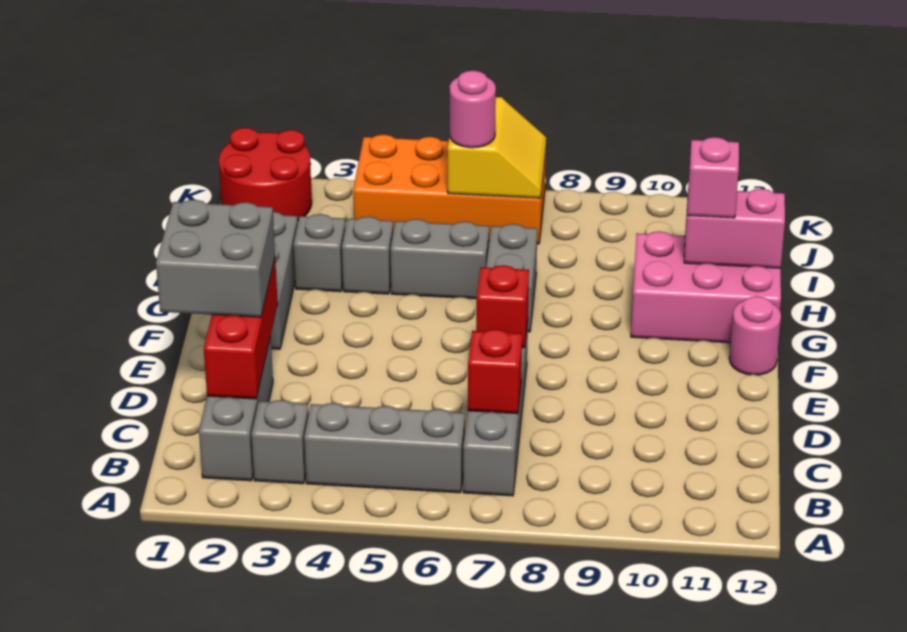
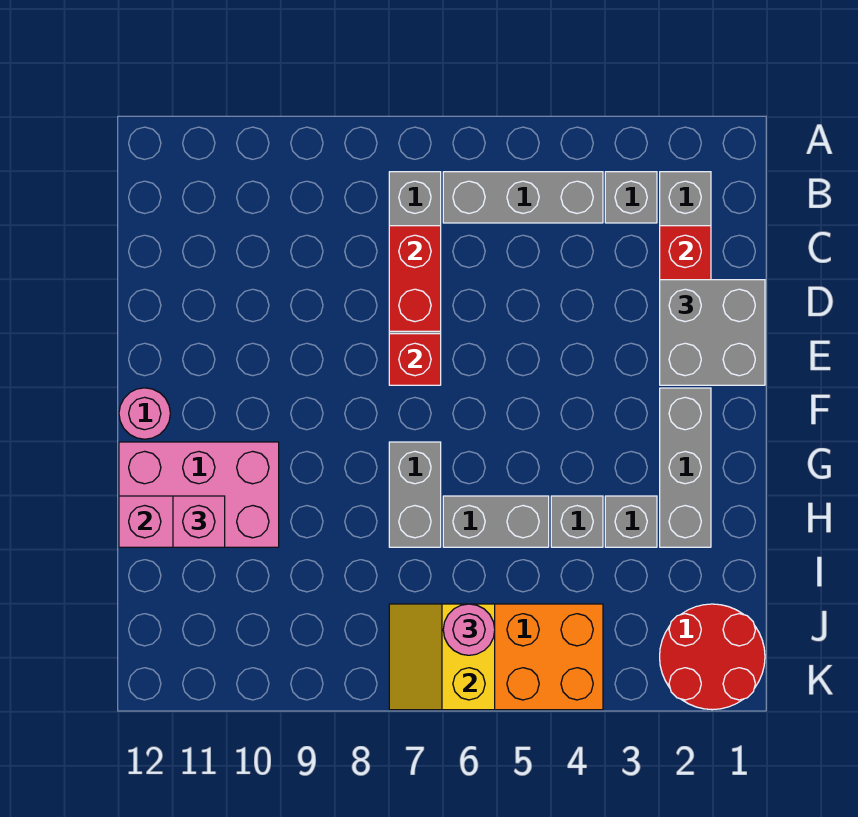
red 1x1 brick [468,329,522,414] -> red 1x2 brick [389,226,441,331]

